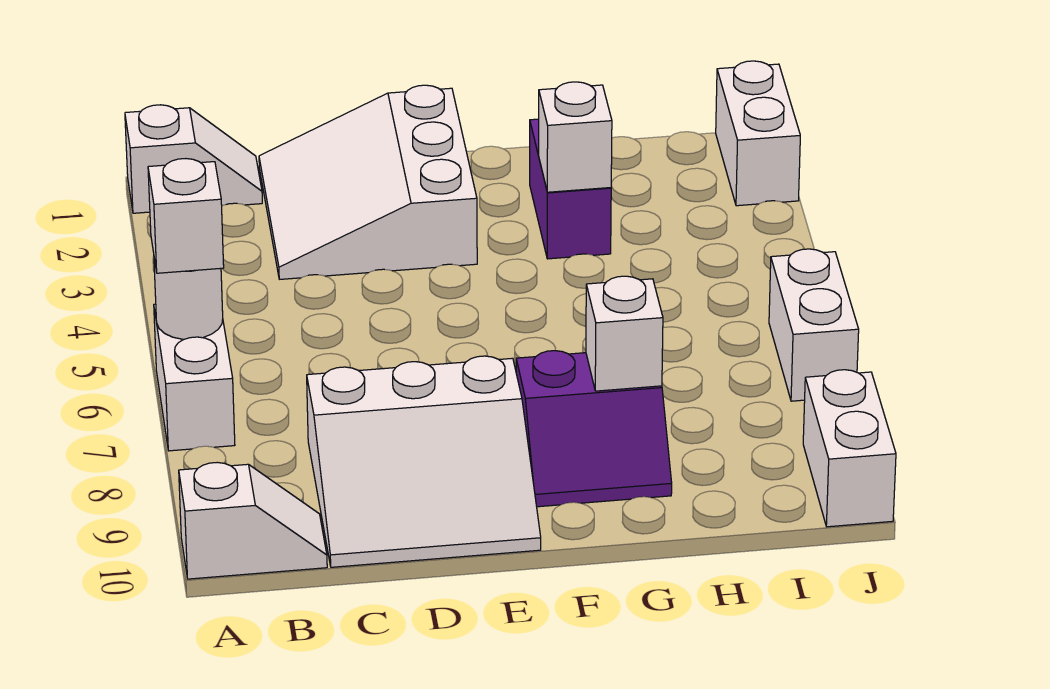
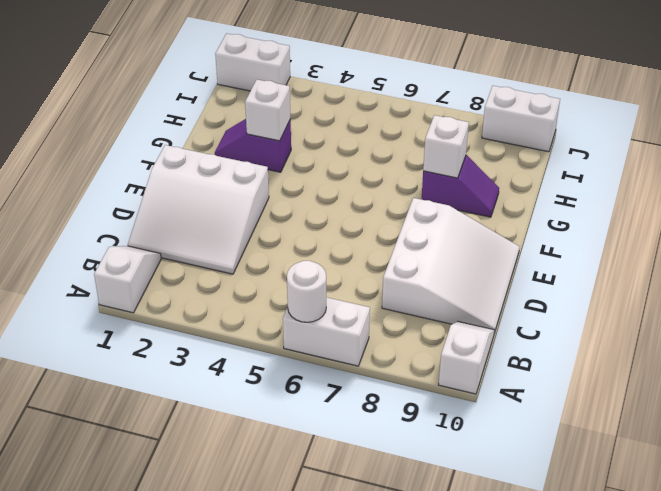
white 1x1 brick [148,159,224,273] -> none
purple 2x2 slope [516,351,672,507] -> purple 1x2 slope [421,155,499,217]
purple 1x2 brick [530,119,611,259] -> purple 1x2 slope [215,119,291,172]
white 1x2 brick [769,249,859,401] -> none

